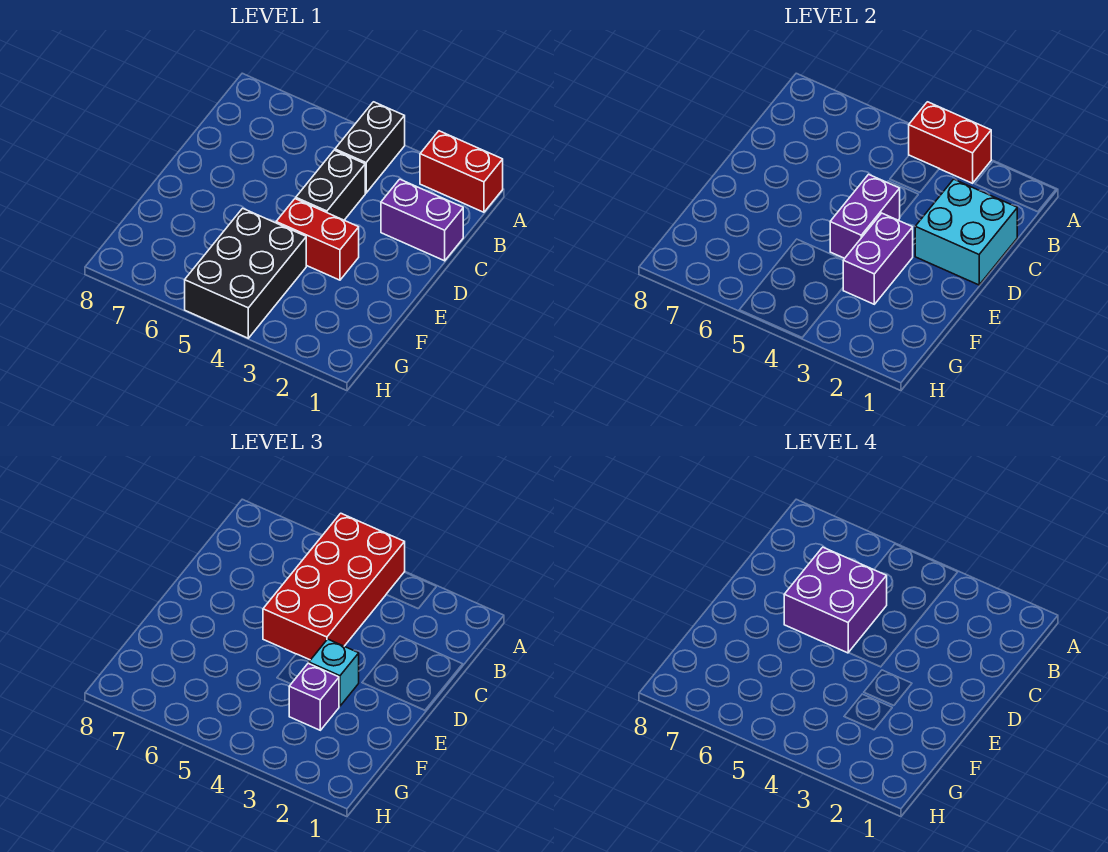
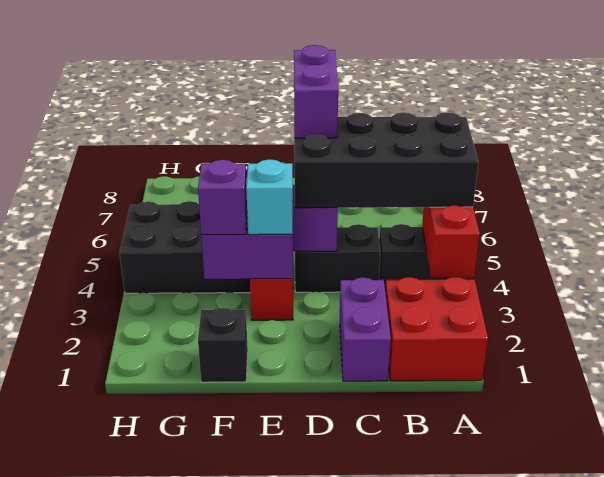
red 1x2 brick [420,131,503,212] -> red 2x2 brick [385,277,488,381]
red 2x4 brick [263,513,405,660] -> black 2x4 brick [294,112,478,208]
cyan 2x2 brick [915,179,1017,285] -> none
purple 2x2 brick [784,547,887,653] -> purple 1x2 brick [294,45,338,138]
none -> black 1x1 brick [198,308,248,382]

